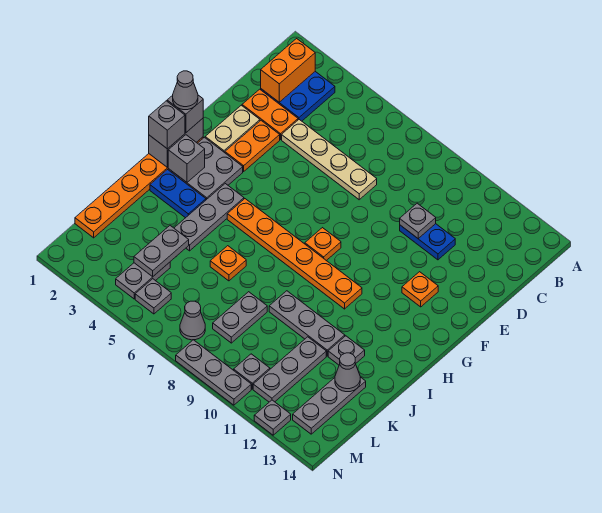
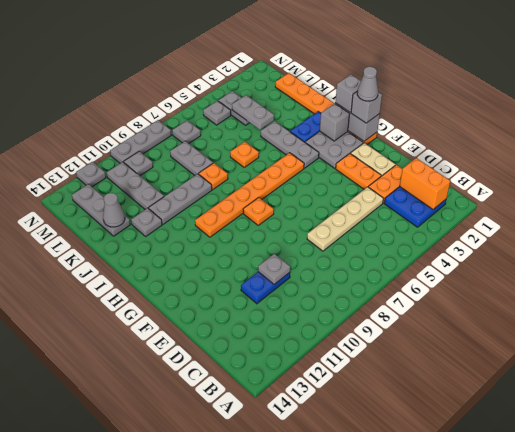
orange 1x1 plate [402,272,438,307] -> orange 1x1 plate moved to [199,163,228,189]
grey 1x1 cone [180,301,205,340] -> grey 1x1 plate [172,120,201,143]

